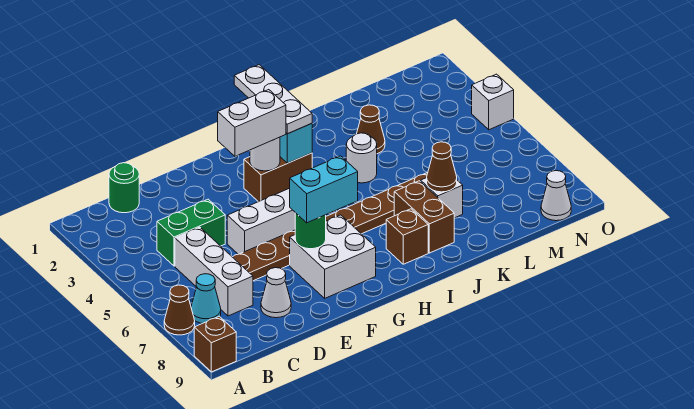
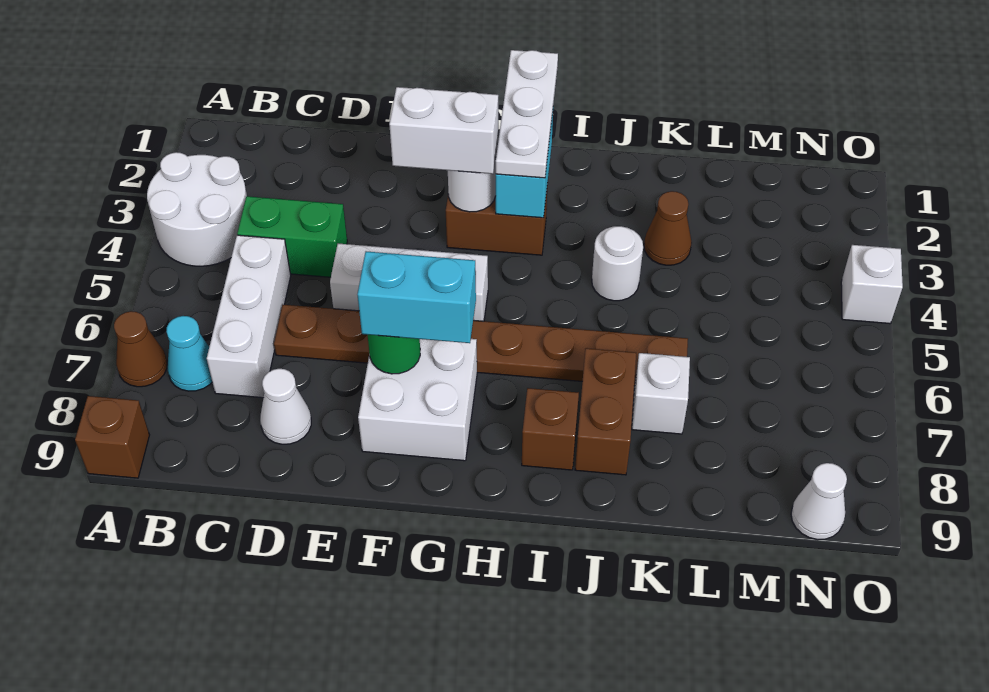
none -> white 2x2 round brick [147,152,247,266]
green 1x1 round brick [109,163,139,213] -> none
brown 1x1 cone [427,142,457,192] -> none

